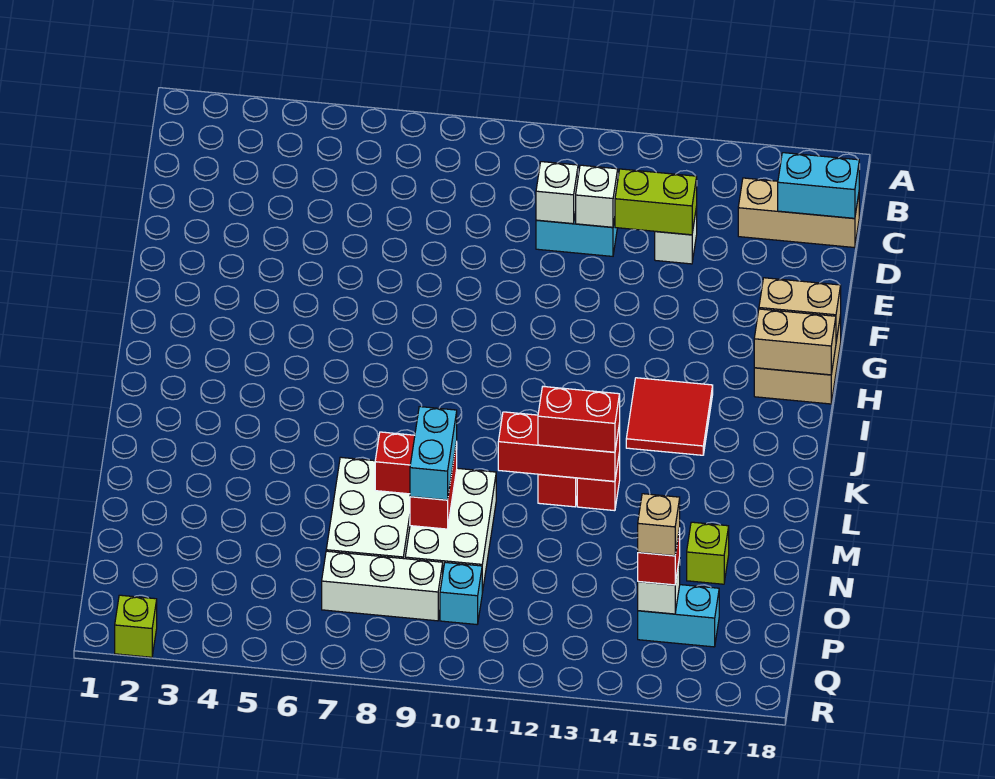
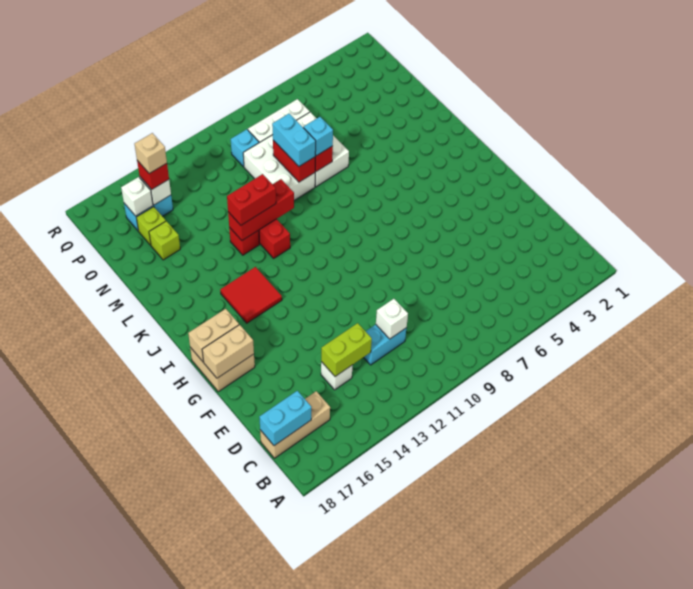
white 1x1 brick [576,165,618,227] -> white 1x1 brick moved to [121,177,153,216]
none -> cyan 1x1 brick [303,117,333,156]
lime 1x1 brick [115,595,157,657] -> lime 1x1 brick moved to [136,207,166,245]

